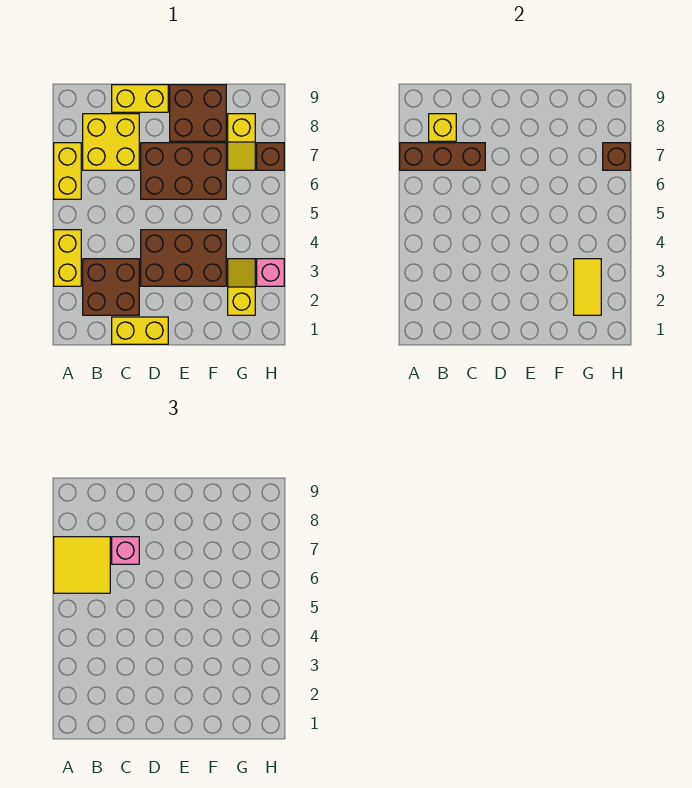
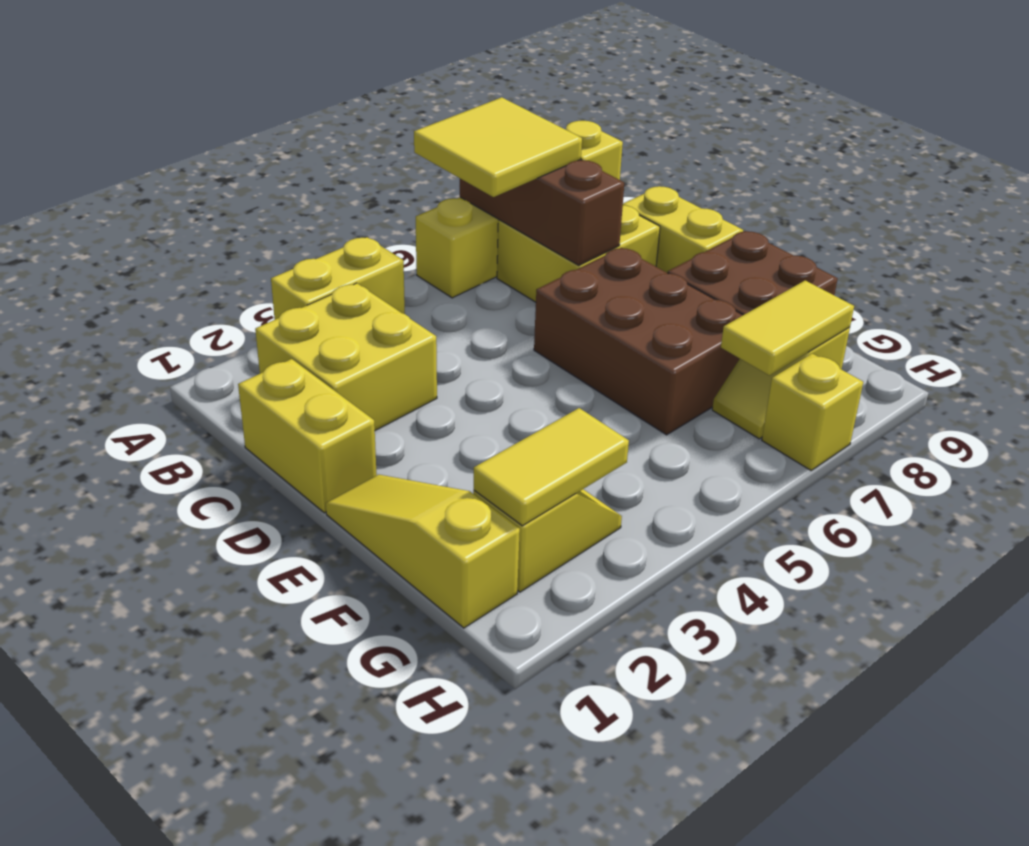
brown 2x2 brick [83,259,139,315] -> yellow 2x2 brick [255,283,437,430]
pink 1x1 brick [112,537,139,564] -> none
brown 2x3 brick [141,230,226,286] -> none
none -> yellow 1x3 slope [326,474,520,628]
none -> yellow 1x2 tile [721,280,854,375]
pink 1x1 brick [257,259,284,286] -> none
brown 1x1 brick [257,143,284,170] -> yellow 1x1 brick [762,353,863,470]
brown 1x1 brick [603,143,630,170] -> none

